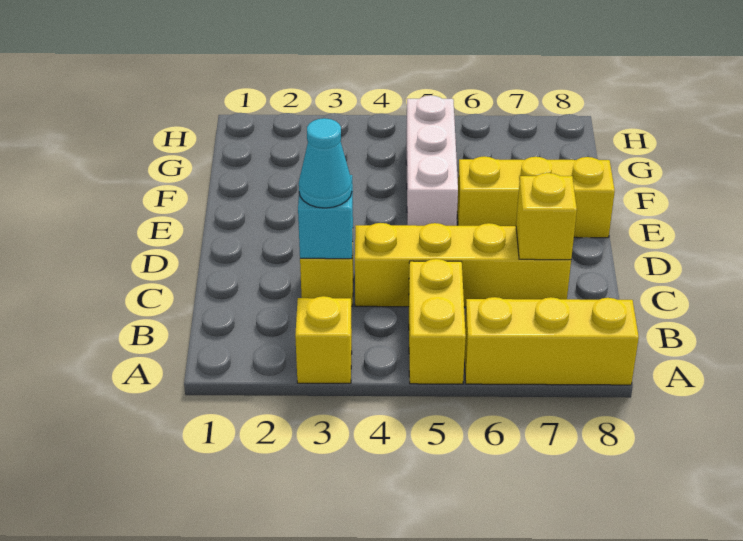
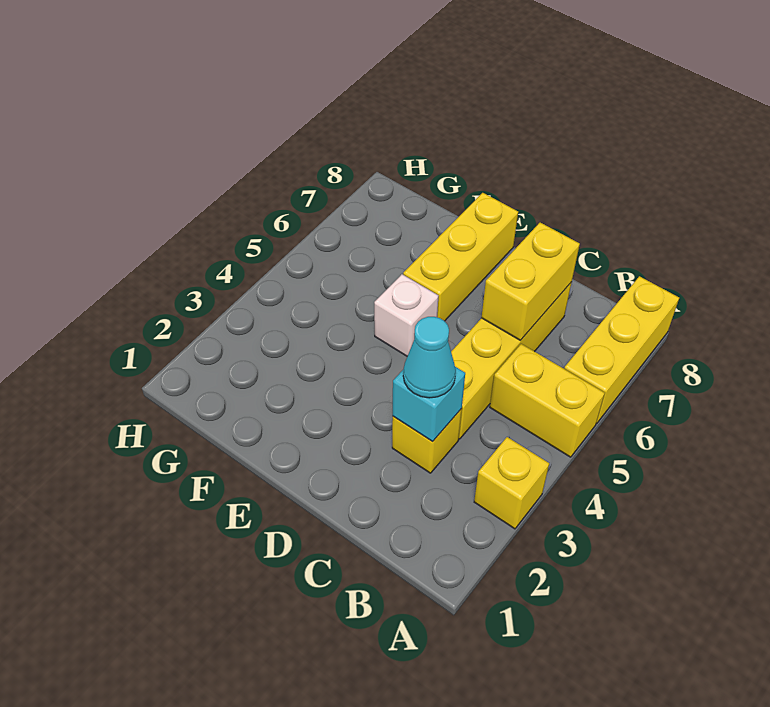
yellow 1x1 brick [516,173,577,260] -> yellow 1x2 brick [481,223,580,340]
white 1x3 brick [406,95,458,226] -> white 1x1 brick [374,274,438,356]

